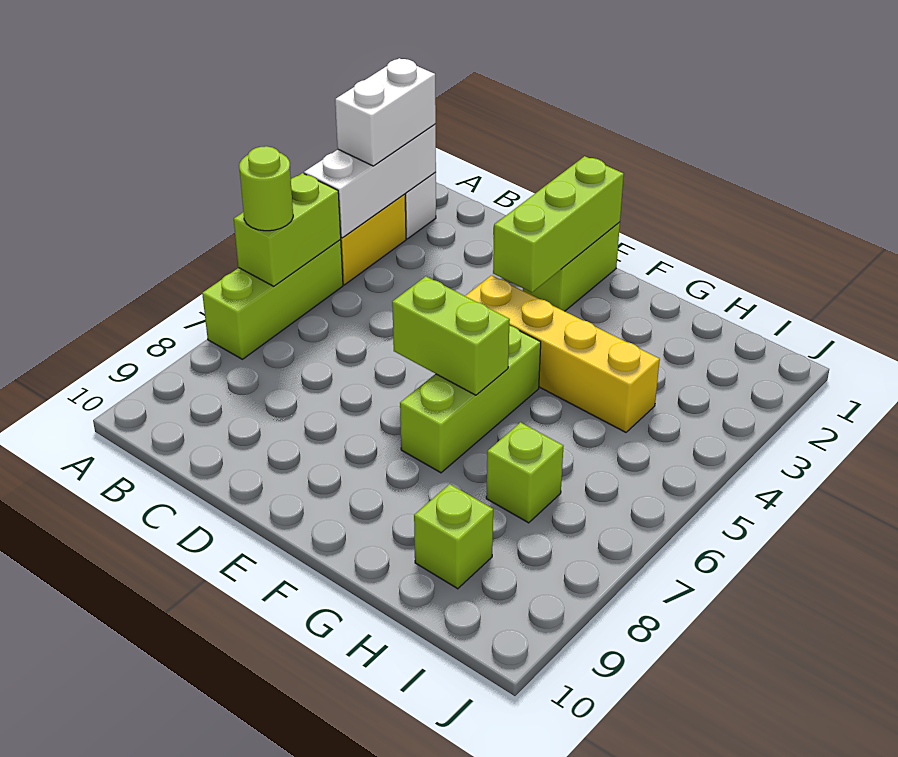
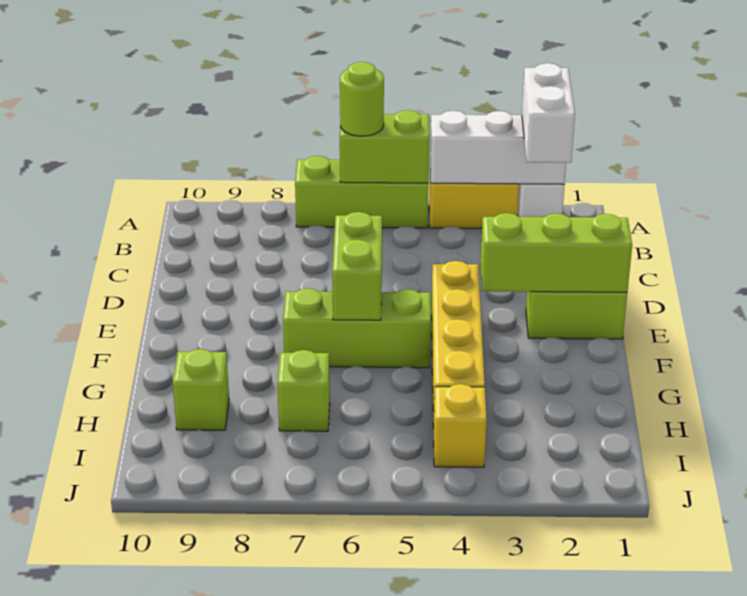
white 1x2 brick [335,58,436,166] -> white 1x2 brick turned to [522,63,575,163]
none -> yellow 1x1 brick [434,384,487,467]

